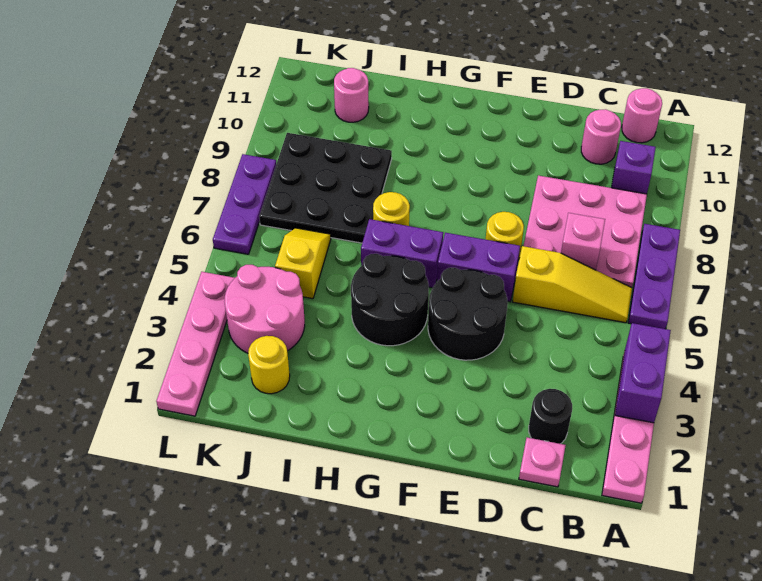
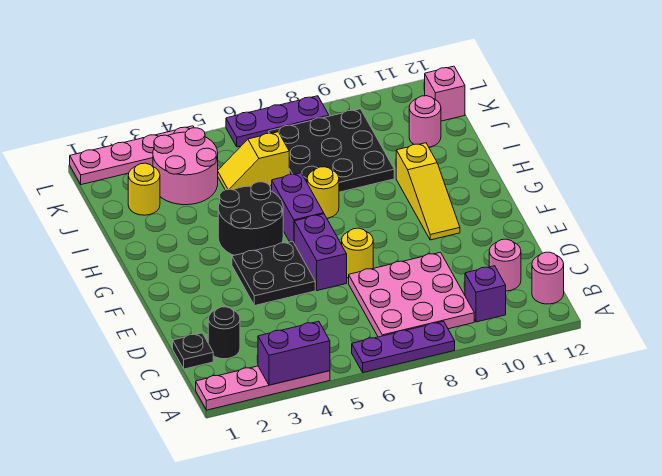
yellow 1x3 slope [513,246,632,323] -> yellow 1x3 slope moved to [396,143,460,240]
pink 1x1 plate [519,438,566,487] -> black 1x1 plate [173,333,213,369]
pink 1x1 brick [561,213,605,270] -> pink 1x1 brick moved to [425,66,465,121]
black 2x2 round brick [428,268,508,360] -> black 2x2 plate [232,241,315,306]
yellow 1x2 slope [275,228,331,299] -> yellow 1x2 slope turned to [218,132,289,190]

